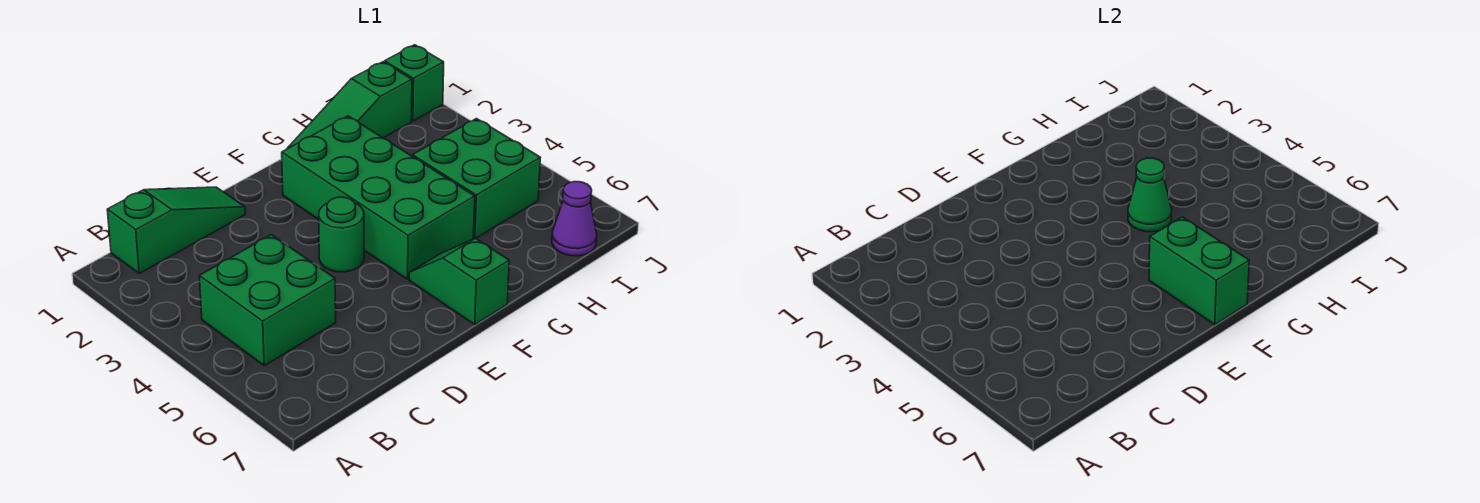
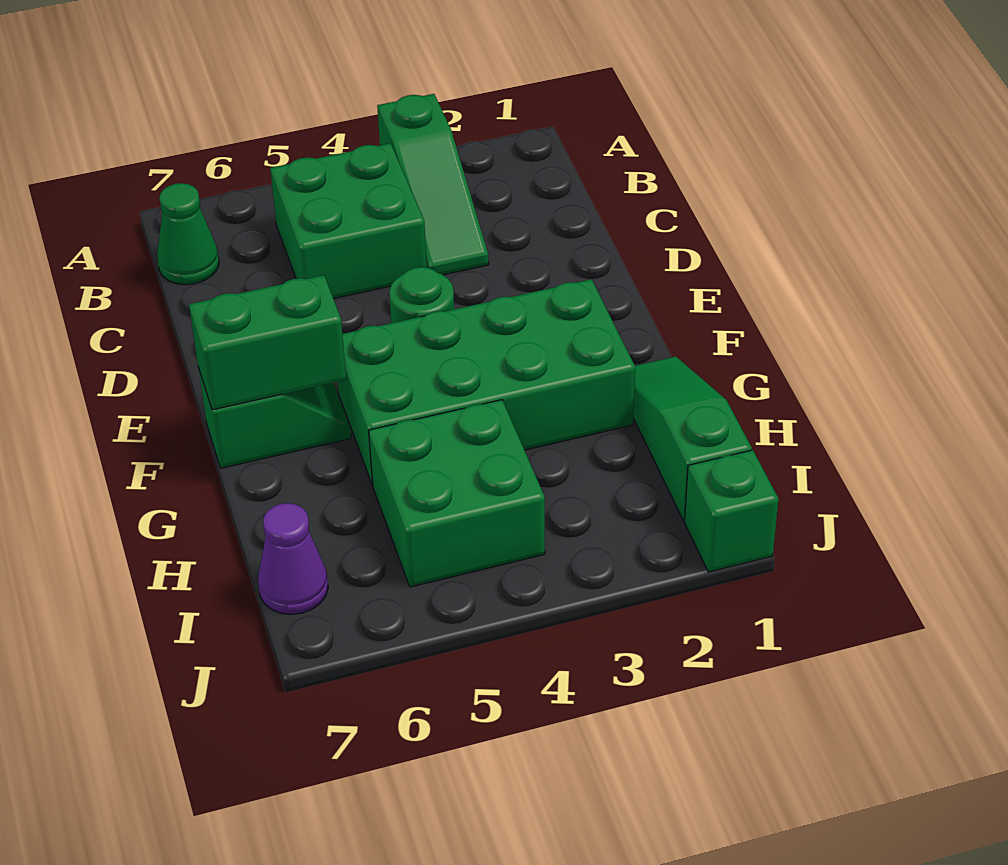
green 1x3 slope [107,187,245,273] -> green 1x3 slope moved to [377,94,489,275]
green 1x1 cone [1128,158,1172,232] -> green 1x1 cone moved to [157,183,219,285]

